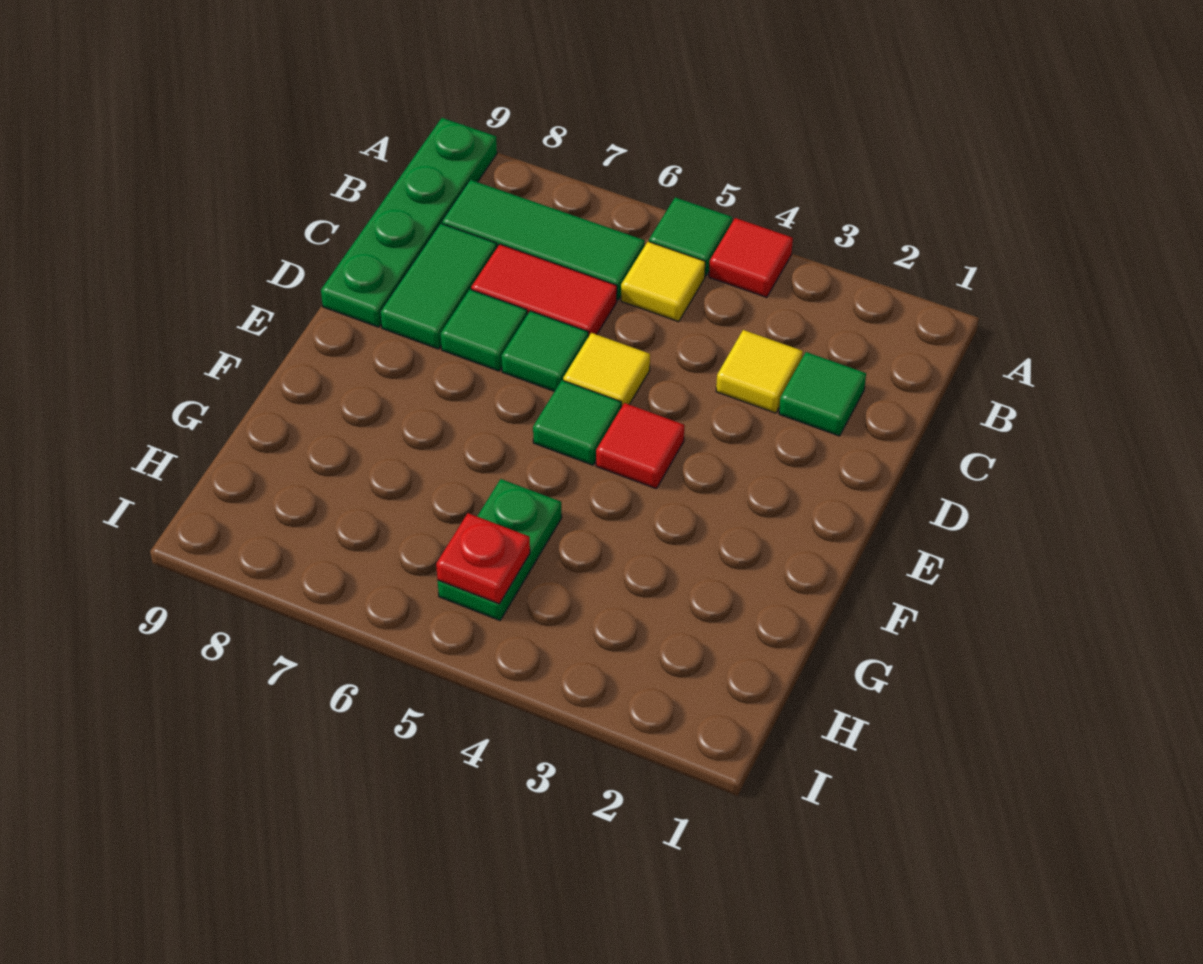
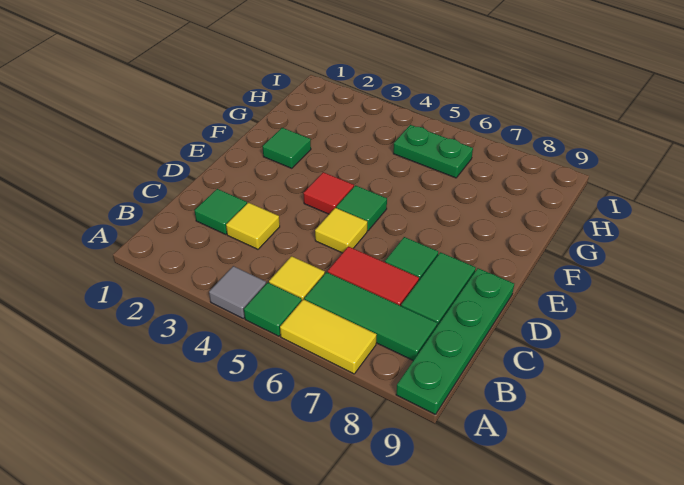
red 1x1 tile [709,218,793,297] -> grey 1x1 tile [209,266,266,318]
none -> yellow 1x2 tile [280,299,377,374]
green 1x1 tile [501,311,588,391] -> green 1x1 tile moved to [263,128,311,168]
green 1x2 plate [438,479,562,620] -> green 1x2 plate turned to [393,125,473,178]
red 1x1 plate [436,513,530,604] -> none

